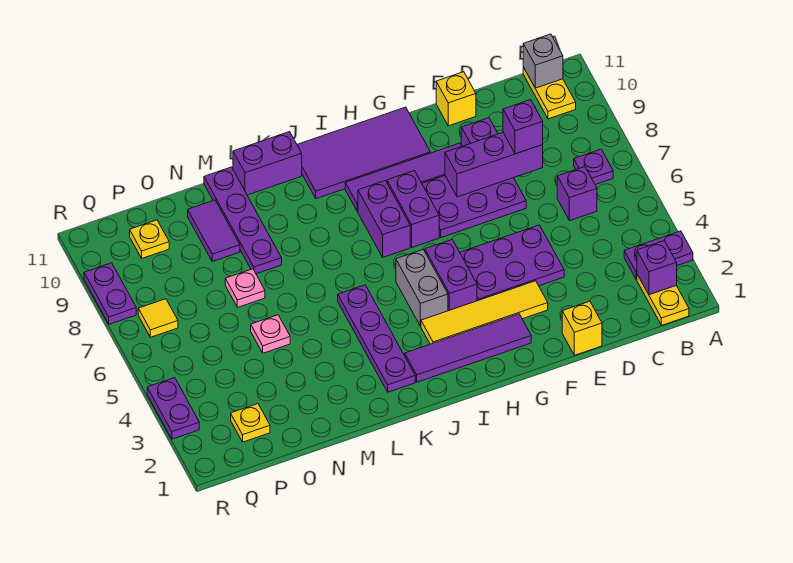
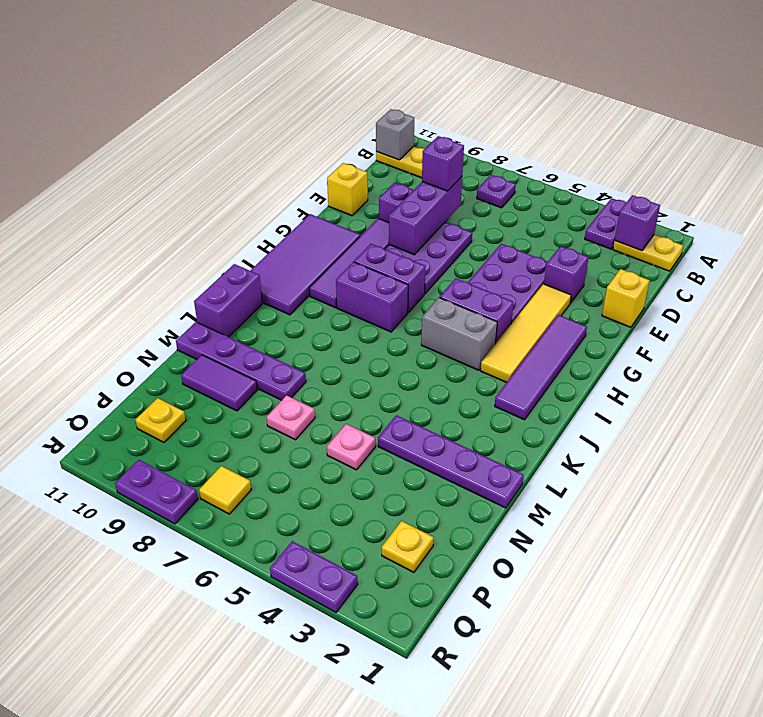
purple 1x1 brick [557,167,597,221] -> purple 1x1 brick moved to [544,246,589,303]
purple 1x4 plate [338,285,415,392] -> purple 1x4 plate moved to [378,415,524,508]

